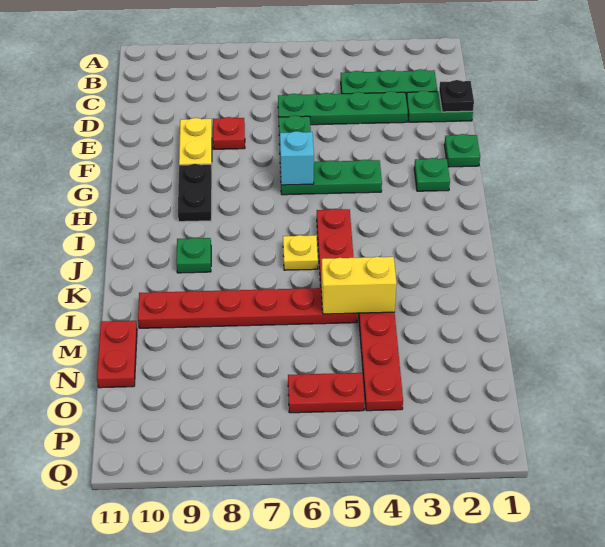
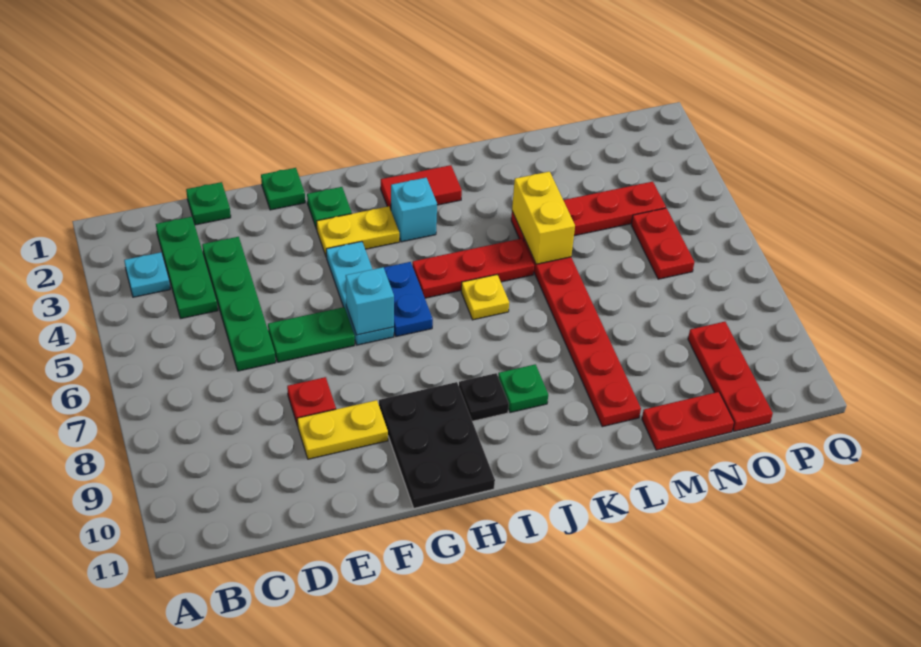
none -> cyan 1x1 plate [124,252,170,297]
green 1x2 plate [406,91,473,122] -> green 1x1 plate [186,182,231,225]
black 1x1 plate [439,80,474,112] -> black 1x1 plate moved to [459,373,509,421]
none -> yellow 1x2 plate [317,206,399,257]
green 1x3 plate [280,160,382,195] -> cyan 1x3 plate [326,241,394,345]
black 1x2 plate [178,164,212,222] -> black 2x3 plate [379,382,495,508]
none -> blue 1x2 plate [384,262,433,337]
none -> red 1x2 tile [381,165,462,210]
none -> cyan 1x1 brick [391,178,437,242]
none -> red 1x3 plate [688,322,773,431]

